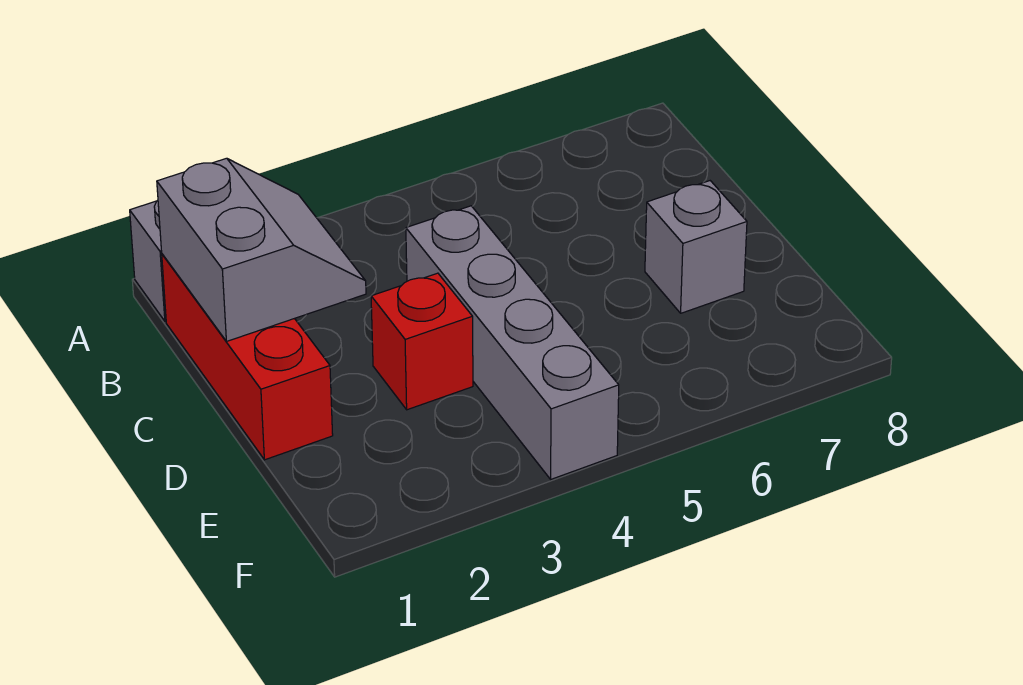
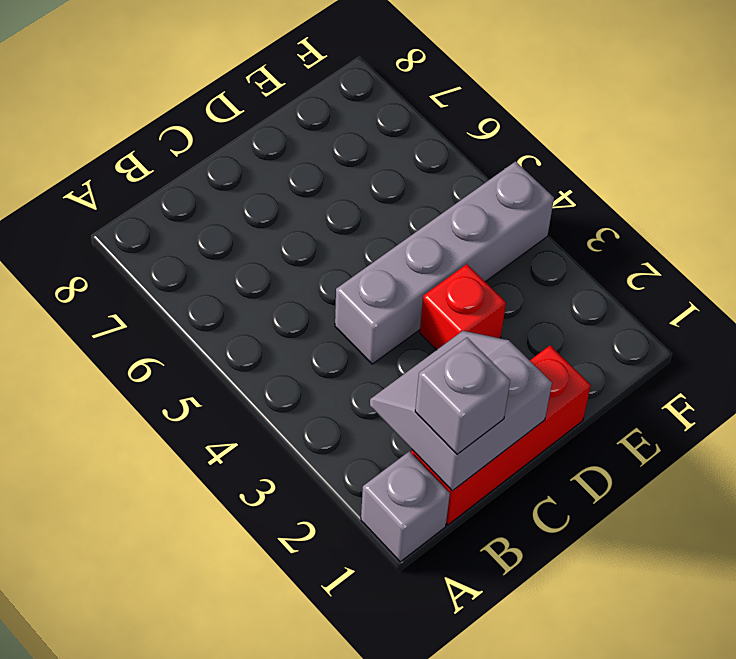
grey 1x1 brick [645,181,747,313] -> grey 1x1 brick moved to [415,338,510,454]

